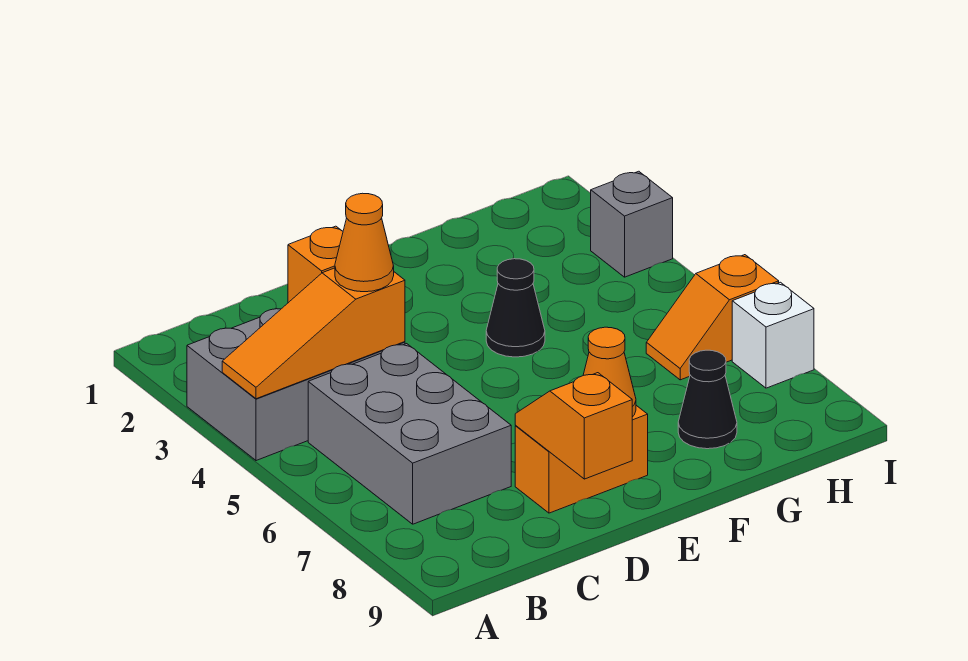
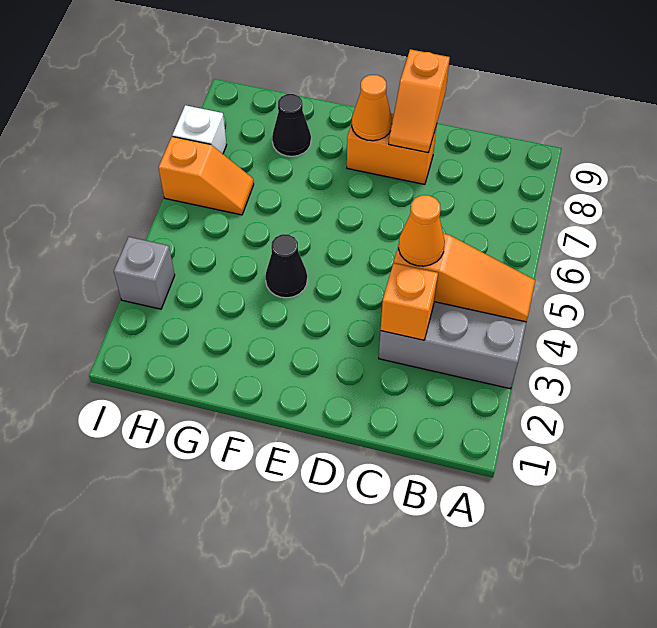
grey 2x3 brick [308,344,511,524] -> none

